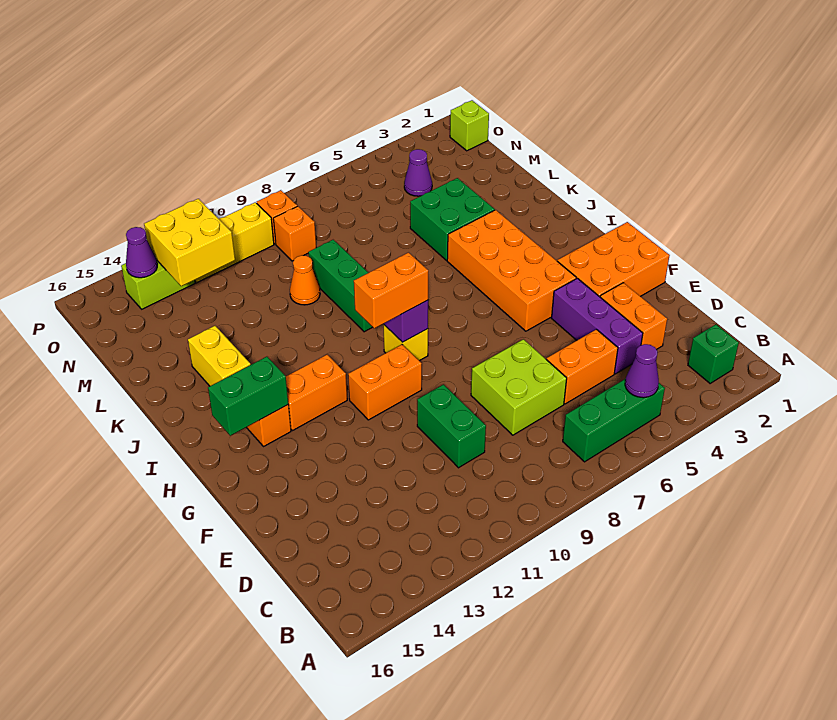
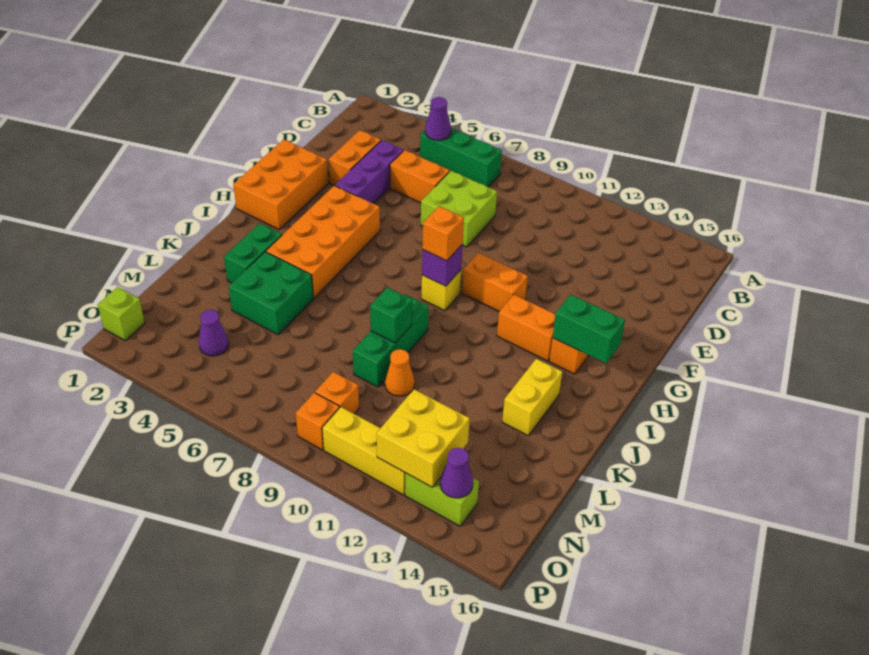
green 1x1 brick [688,324,739,384] -> green 1x1 brick moved to [370,287,412,343]
green 1x2 brick [417,385,486,468] -> green 1x2 brick moved to [224,223,282,283]
orange 2x3 brick [557,222,670,297] -> orange 2x3 brick turned to [233,140,328,229]
orange 1x2 brick [354,253,428,328] -> orange 1x1 brick [422,206,464,261]

